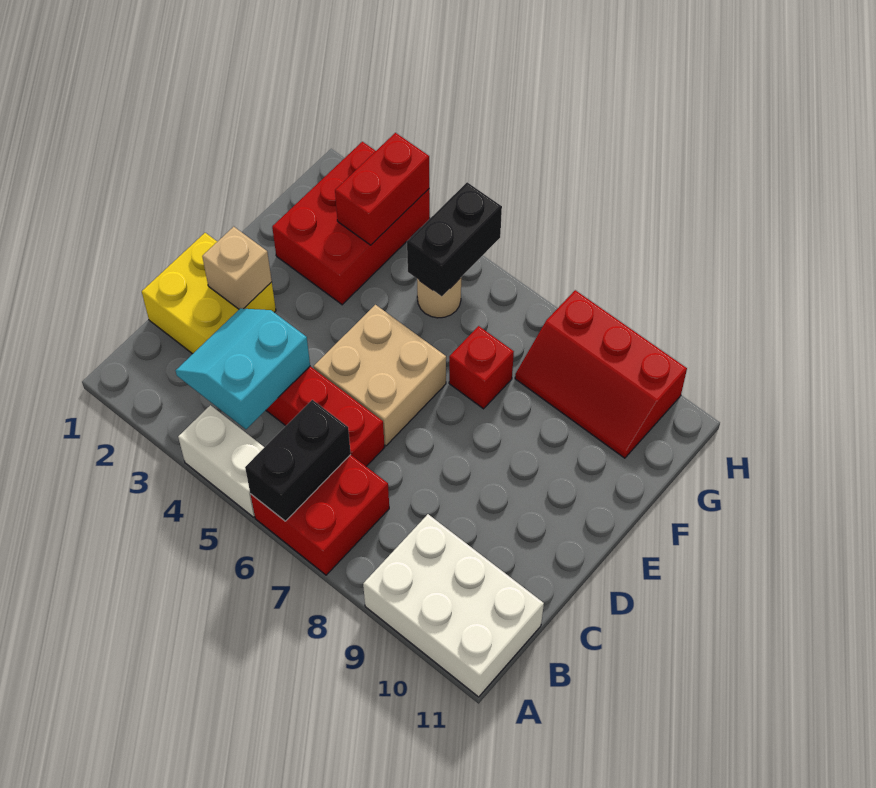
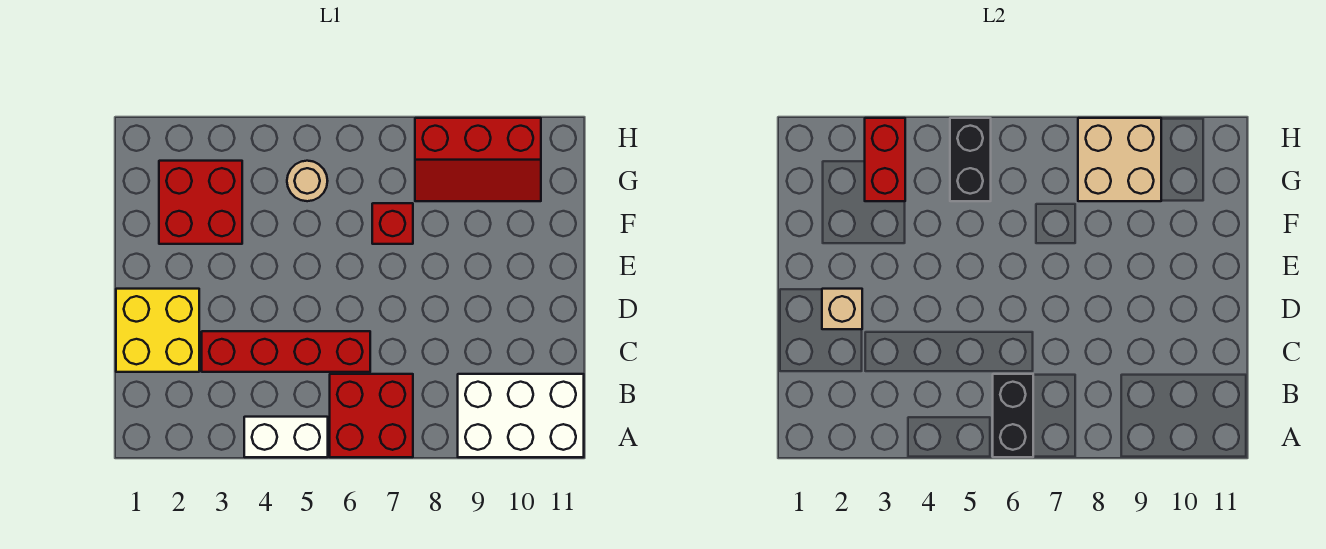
cyan 2x2 slope [176,308,310,429] -> none
tan 2x2 brick [314,305,446,446] -> tan 2x2 brick moved to [1078,118,1161,201]
red 2x3 brick [272,142,430,305] -> red 2x2 brick [159,161,242,244]

